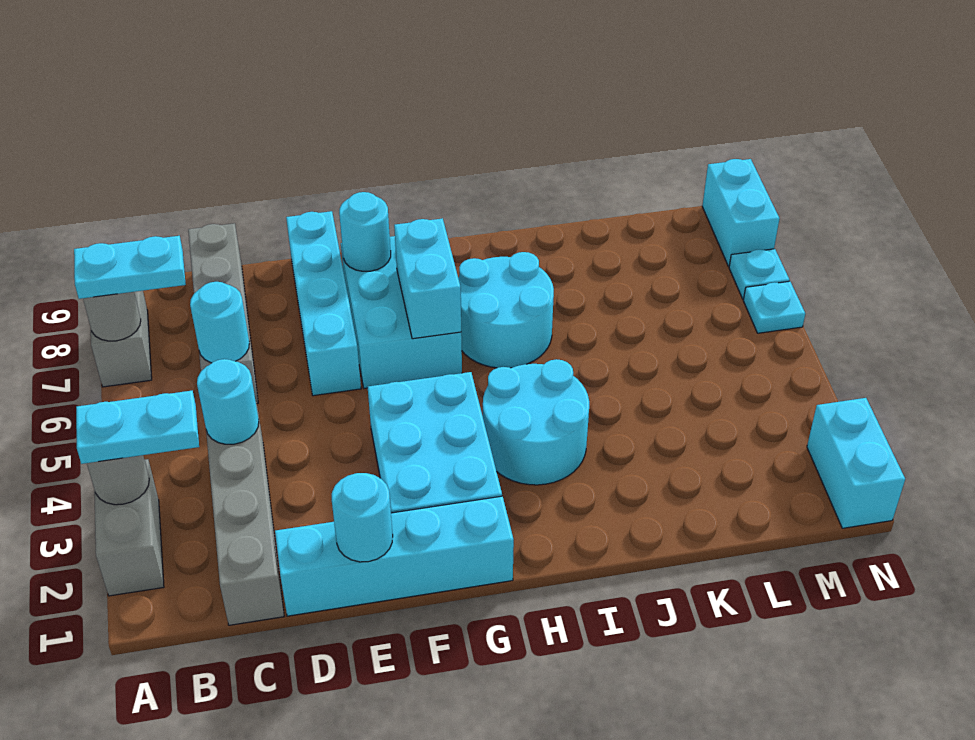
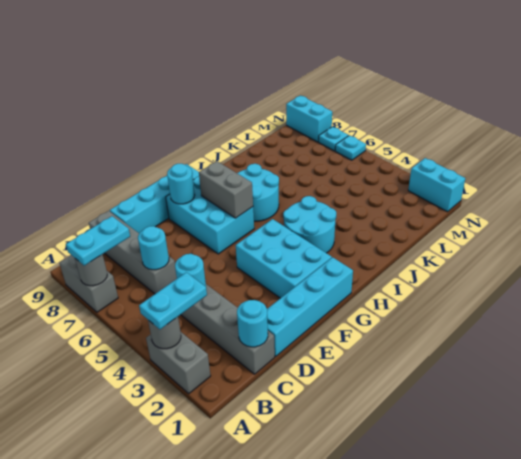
cyan 1x1 round brick [332,473,393,562] -> cyan 1x1 round brick moved to [237,300,268,347]
cyan 1x4 brick [286,211,361,396] -> cyan 1x4 brick turned to [110,164,199,233]
cyan 1x2 brick [394,218,461,339] -> grey 1x2 brick [199,161,253,218]

